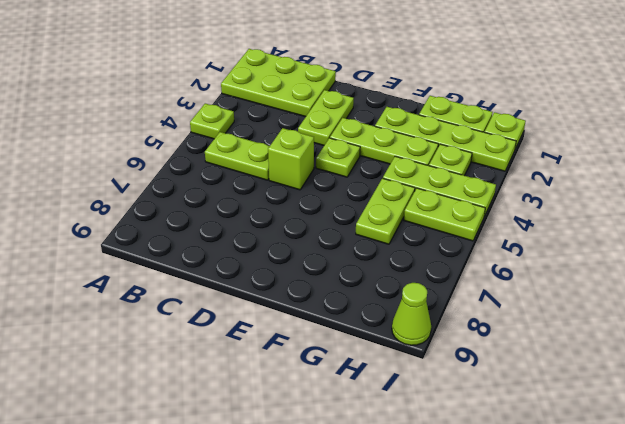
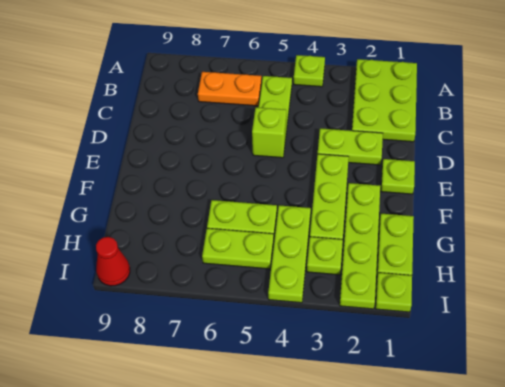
none -> orange 1x2 plate [198,72,262,106]
lime 1x1 plate [316,138,360,177] -> lime 1x1 plate moved to [381,159,415,194]
lime 1x2 plate [404,188,485,241] -> lime 1x2 plate turned to [202,228,274,269]
lime 1x1 cone [392,283,431,345] -> red 1x1 cone [96,237,130,286]

